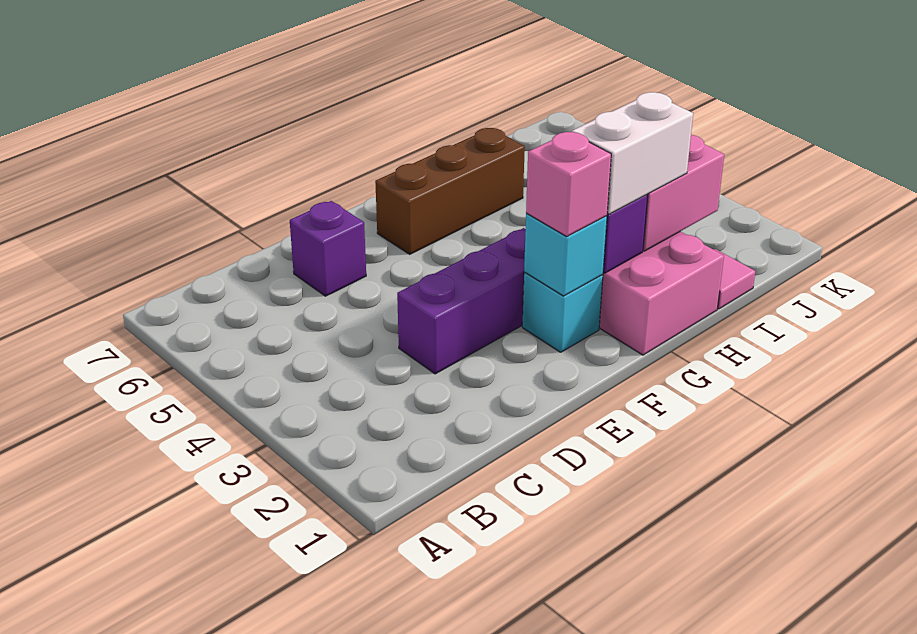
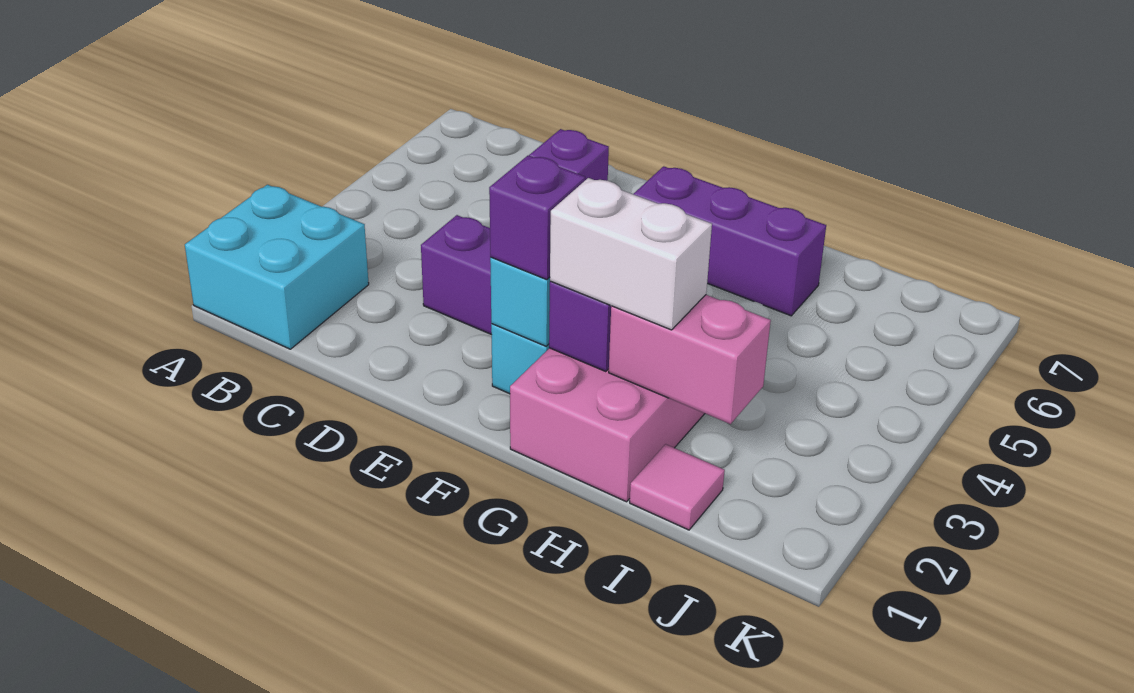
none -> cyan 2x2 brick [185,185,369,349]
pink 1x1 brick [526,132,611,236] -> purple 1x1 brick [489,155,585,280]
brown 1x3 brick [375,128,525,254] -> purple 1x3 brick [633,166,826,316]

